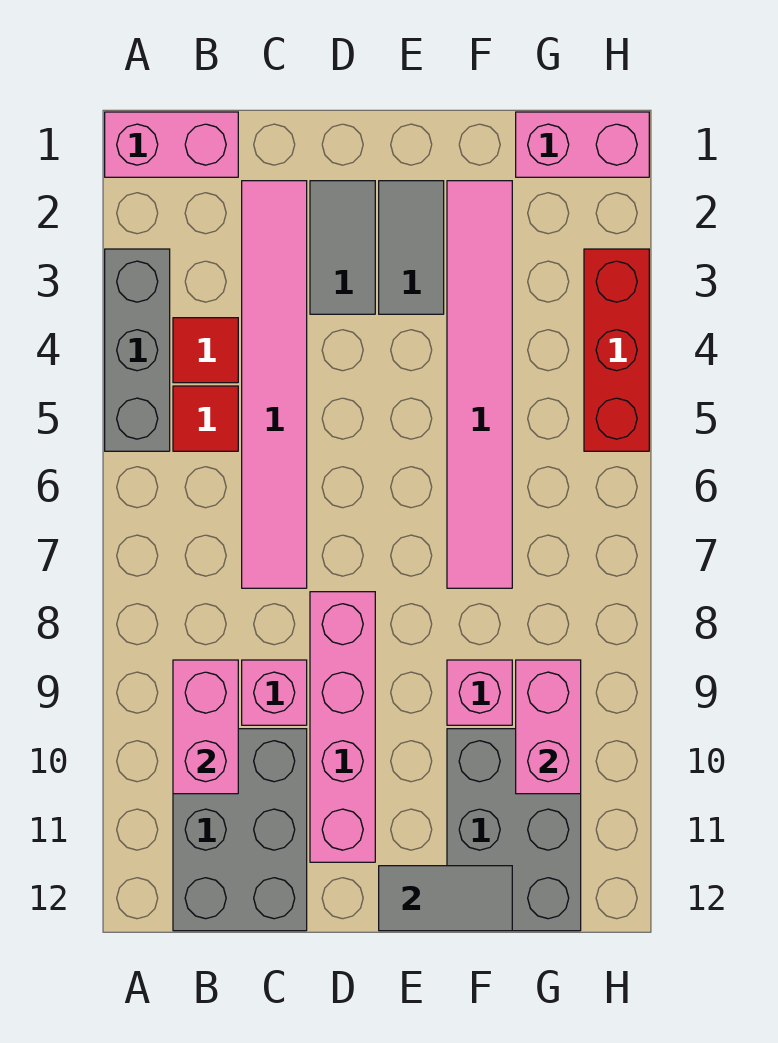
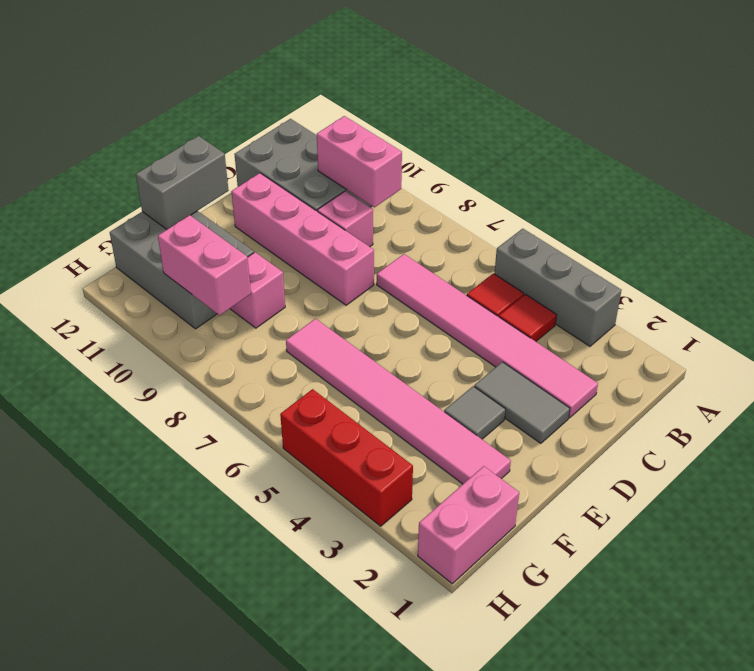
pink 1x2 brick [105,112,238,177] -> none
grey 1x2 tile [379,181,444,314] -> grey 1x1 tile [444,386,506,439]
grey 1x2 tile [379,866,512,931] -> grey 1x2 brick [136,136,229,229]

